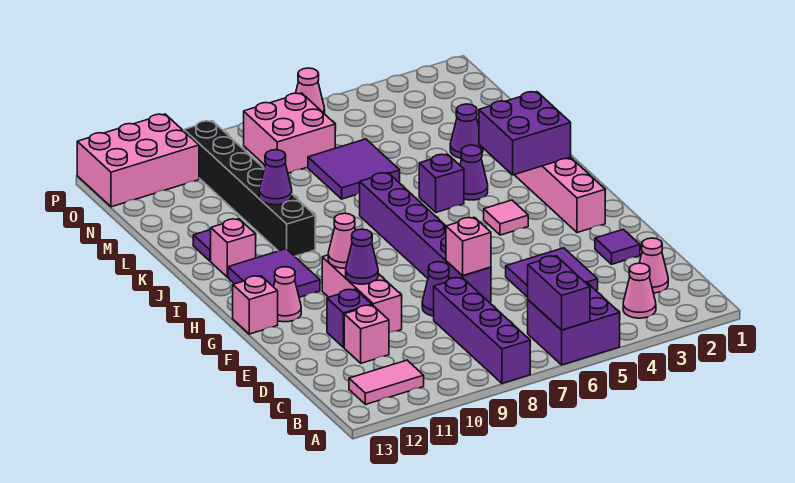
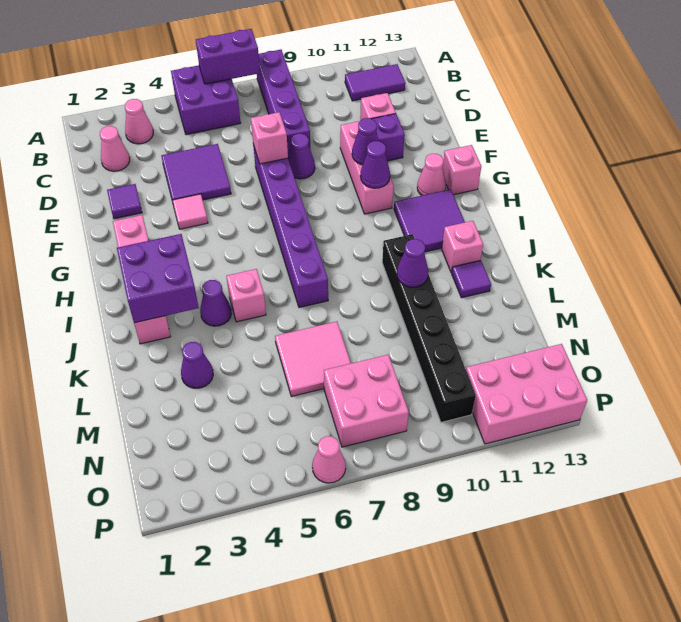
purple 1x2 brick [528,256,590,330] -> purple 1x2 brick turned to [196,29,260,84]
pink 1x2 tile [349,360,424,405] -> purple 1x2 tile [345,64,405,101]
pink 1x1 cone [328,213,355,268] -> purple 1x1 cone [360,141,390,188]
pink 1x1 tile [484,200,528,235] -> pink 1x1 tile moved to [172,194,208,229]
purple 1x1 brick [419,154,464,212] -> pink 1x1 brick [226,269,266,322]
purple 2x2 tile [308,139,400,199] -> pink 2x2 tile [275,321,351,397]

